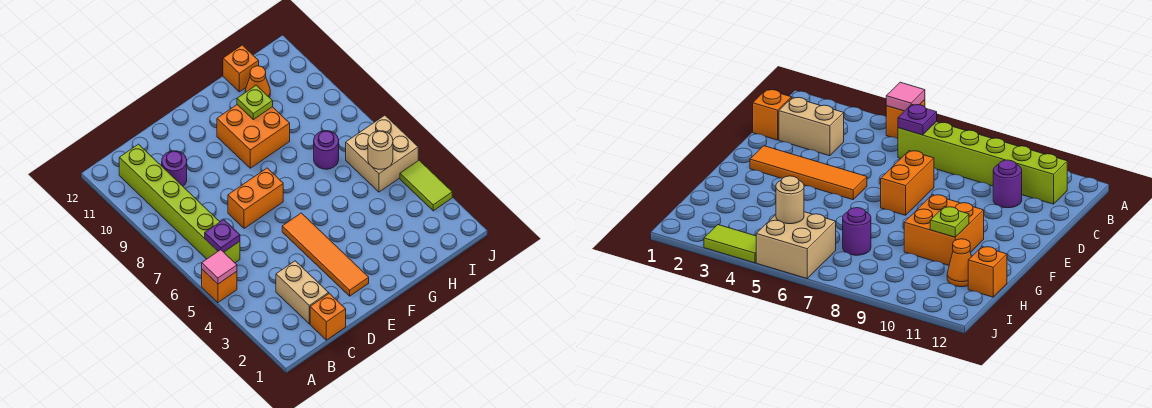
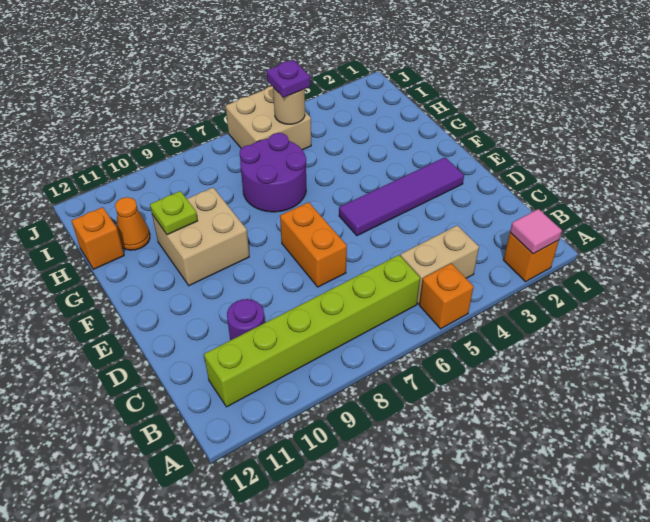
pink 1x1 tile [202,250,237,284] -> pink 1x1 tile moved to [510,209,562,254]
purple 1x1 plate [205,220,240,252] -> purple 1x1 plate moved to [266,60,310,98]
orange 1x1 brick [310,293,346,340] -> orange 1x1 brick moved to [503,233,559,282]
tan 1x2 brick [276,261,329,324] -> tan 1x2 brick moved to [400,225,479,304]
orange 1x4 tile [282,213,369,296] -> purple 1x4 tile [339,157,464,236]
orange 2x2 brick [217,105,290,168] -> tan 2x2 brick [152,188,249,286]
purple 1x1 round brick [314,131,339,169] -> purple 2x2 round brick [240,133,306,212]
lime 1x2 tile [400,160,452,211] -> none

